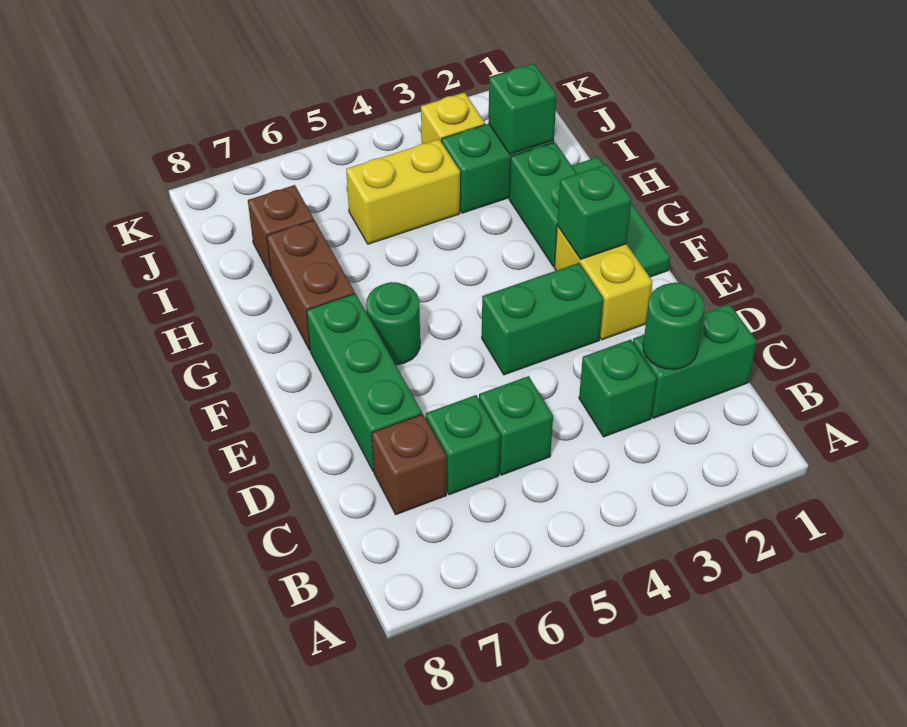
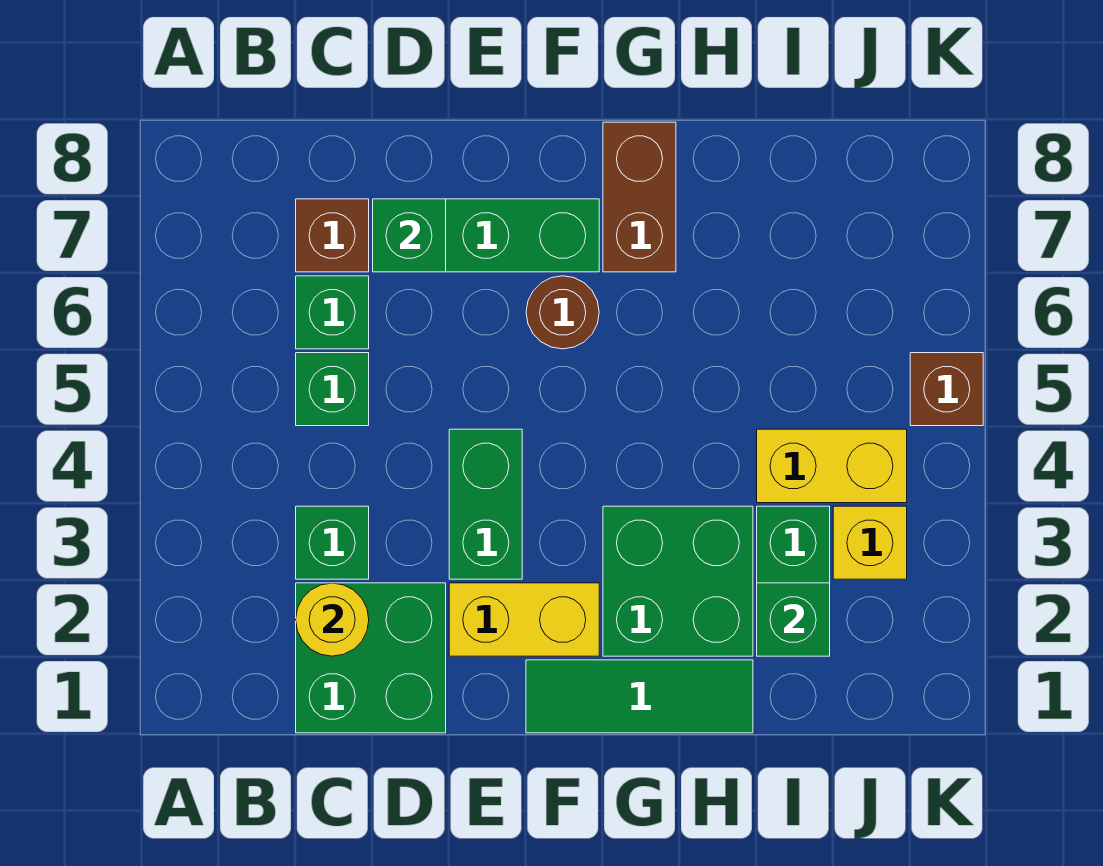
green 1x2 brick [633,304,757,418] -> green 2x2 brick [296,583,446,733]
green 1x1 round brick [643,282,705,369] -> yellow 1x1 round brick [296,583,369,656]
green 1x1 brick [557,164,631,259] -> green 1x1 brick moved to [373,199,446,272]
green 1x1 round brick [366,282,420,365] -> brown 1x1 round brick [526,276,599,349]
green 1x2 brick [509,142,577,267] -> green 2x2 brick [603,506,753,656]
brown 1x2 brick [267,220,355,350] -> brown 1x2 brick turned to [603,122,676,272]
yellow 1x2 brick [346,139,460,244] -> yellow 1x2 brick turned to [757,429,907,503]
brown 1x1 brick [248,185,314,276] -> brown 1x1 brick moved to [910,353,983,426]

